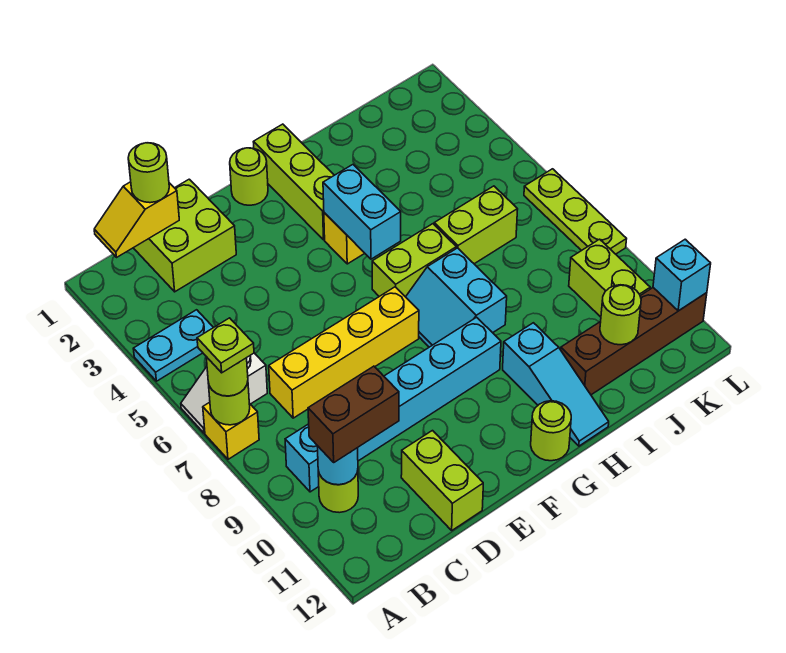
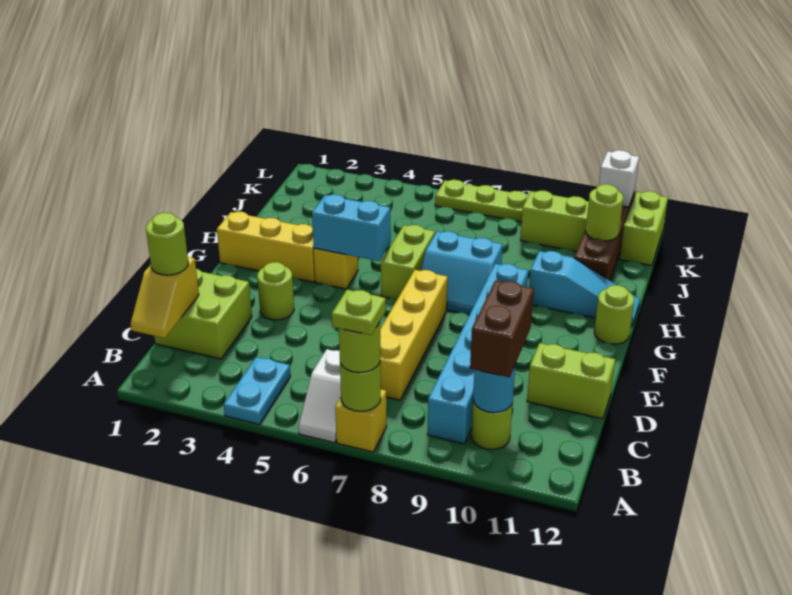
lime 1x1 round brick [230,148,268,205] -> lime 1x1 round brick moved to [257,262,294,320]
lime 1x3 brick [254,124,334,240] -> yellow 1x3 brick [217,212,315,282]
lime 1x2 brick [434,186,518,264] -> lime 1x2 brick moved to [620,191,668,266]
cyan 1x1 brick [653,239,711,311] -> white 1x1 brick [599,150,639,207]

